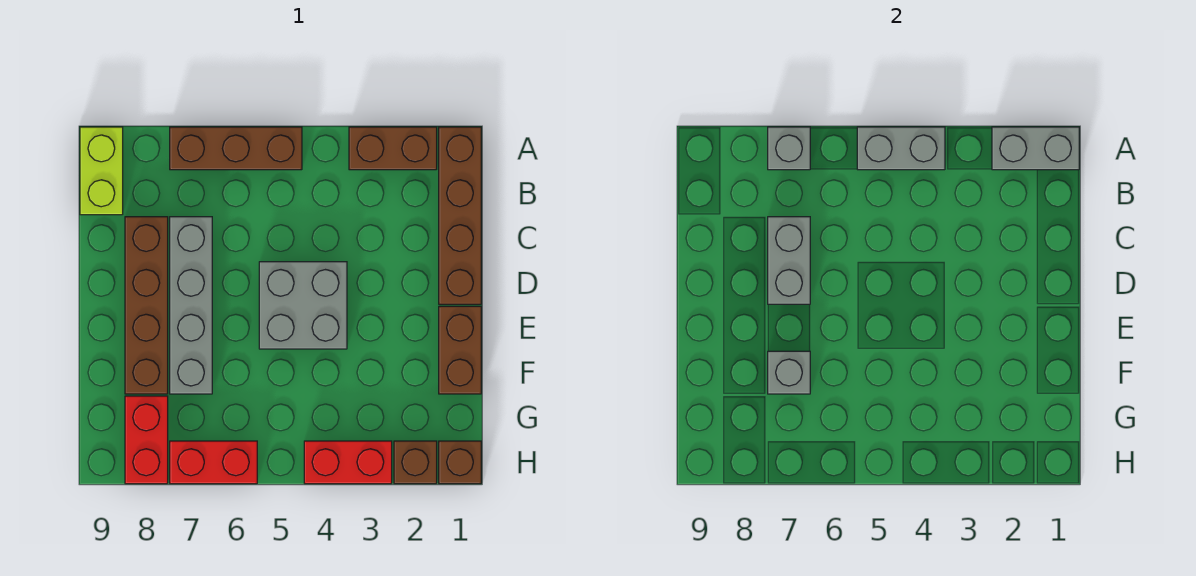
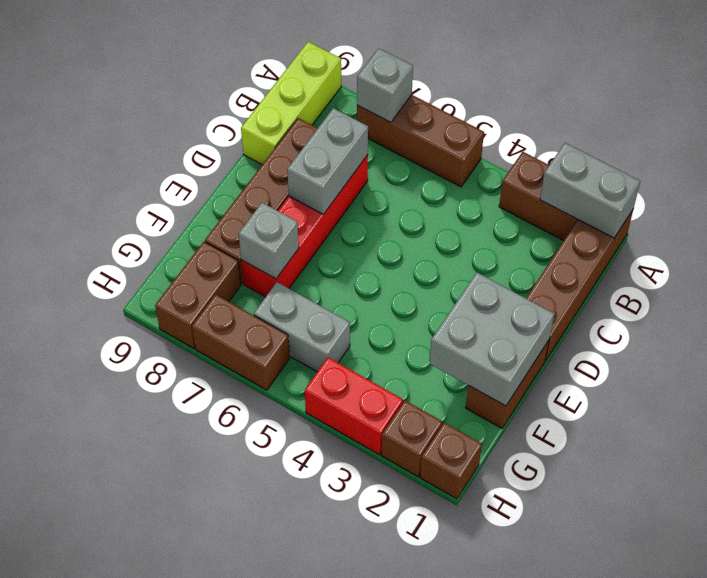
grey 1x2 brick [857,127,945,170] -> grey 1x2 brick moved to [254,282,350,372]
lime 1x2 brick [80,127,123,215] -> lime 1x3 brick [241,42,341,164]
grey 1x4 brick [170,217,212,394] -> red 1x4 brick [241,155,368,297]
grey 2x2 brick [259,262,347,349] -> grey 2x2 brick moved to [429,272,554,406]
red 1x2 brick [125,396,168,484] -> brown 1x2 brick [155,242,241,349]
red 1x2 brick [170,441,257,484] -> brown 1x2 brick [192,294,290,390]

